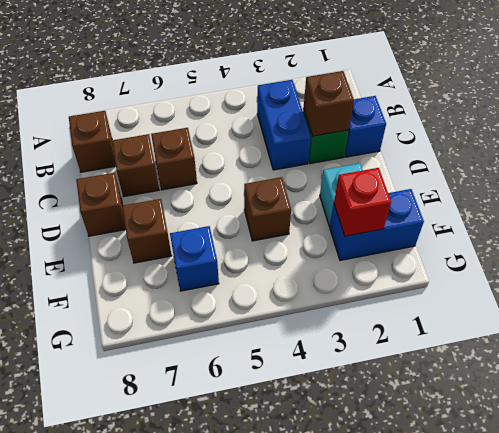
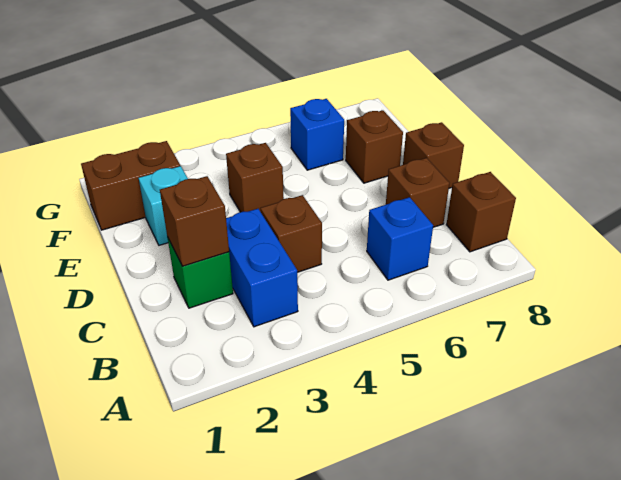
blue 1x1 brick [345,96,386,157] -> blue 1x1 brick moved to [367,197,433,280]
brown 1x1 brick [151,128,197,190] -> brown 1x1 brick moved to [261,195,322,272]
blue 1x2 brick [330,189,424,260] -> brown 1x2 brick [81,141,180,230]
red 1x1 brick [334,168,391,236] -> none

